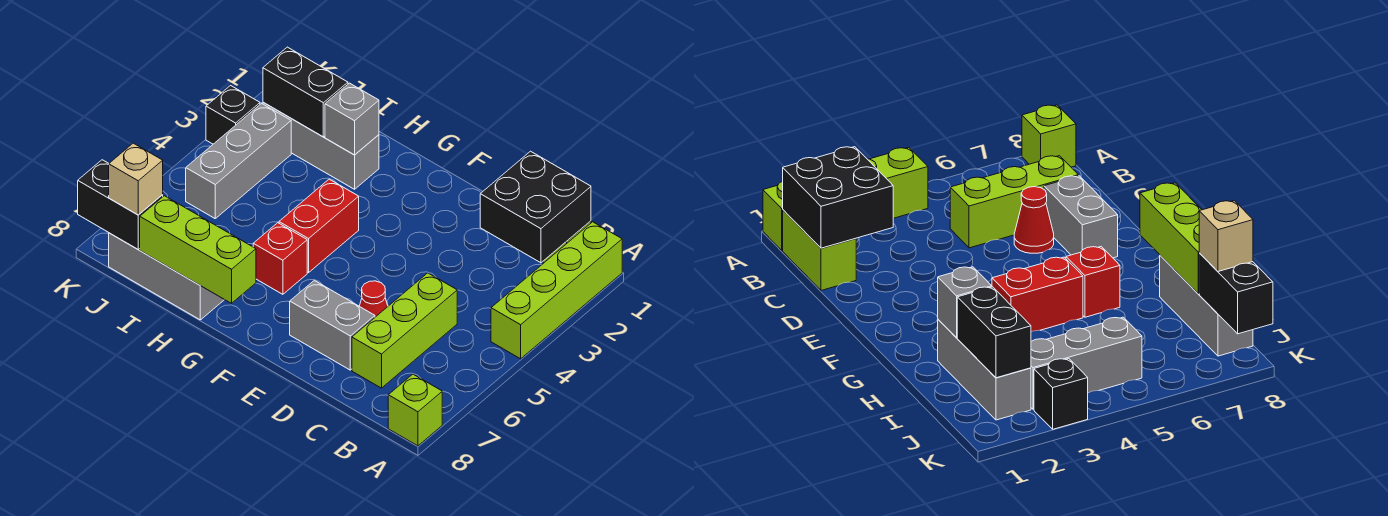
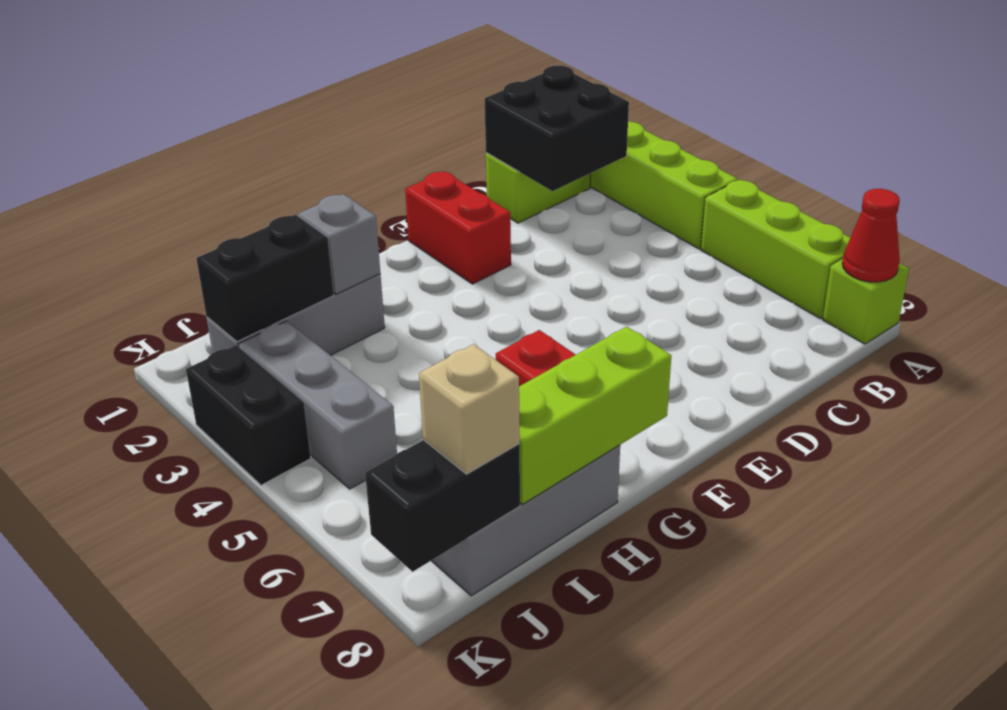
lime 1x3 brick [352,273,457,388] -> lime 1x3 brick moved to [701,180,850,319]
red 1x1 cone [359,281,388,317] -> red 1x1 cone moved to [842,189,900,282]
grey 1x2 brick [290,280,375,370] -> none
red 1x2 brick [279,179,359,273] -> red 1x2 brick moved to [405,171,511,284]
black 1x1 brick [206,86,260,144] -> black 1x2 brick [186,345,311,485]

